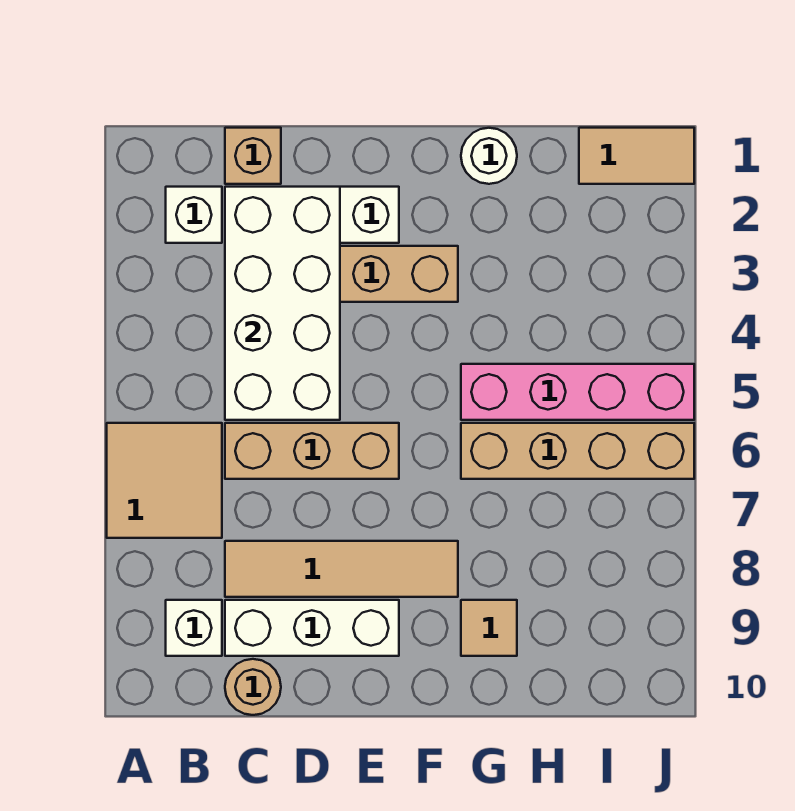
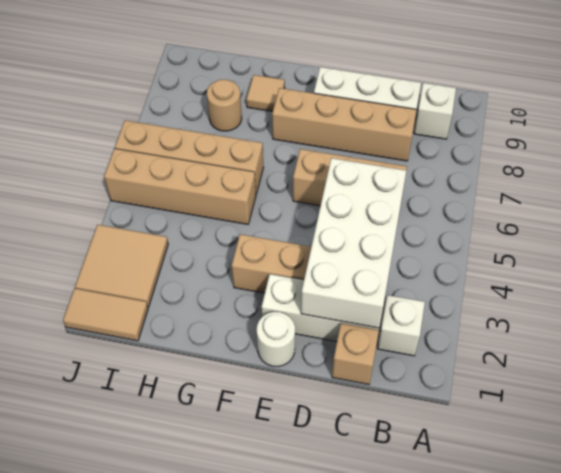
tan 2x2 tile [107,423,222,538] -> tan 2x2 tile moved to [75,225,168,307]
tan 1x4 tile [225,541,458,597] -> tan 1x4 brick [272,88,417,161]
tan 1x1 round brick [225,659,281,715] -> tan 1x1 round brick moved to [207,80,242,131]
white 1x1 round brick [461,128,517,184] -> white 1x1 round brick moved to [257,312,295,367]
pink 1x4 brick [461,364,694,420] -> tan 1x4 brick [104,149,256,224]

